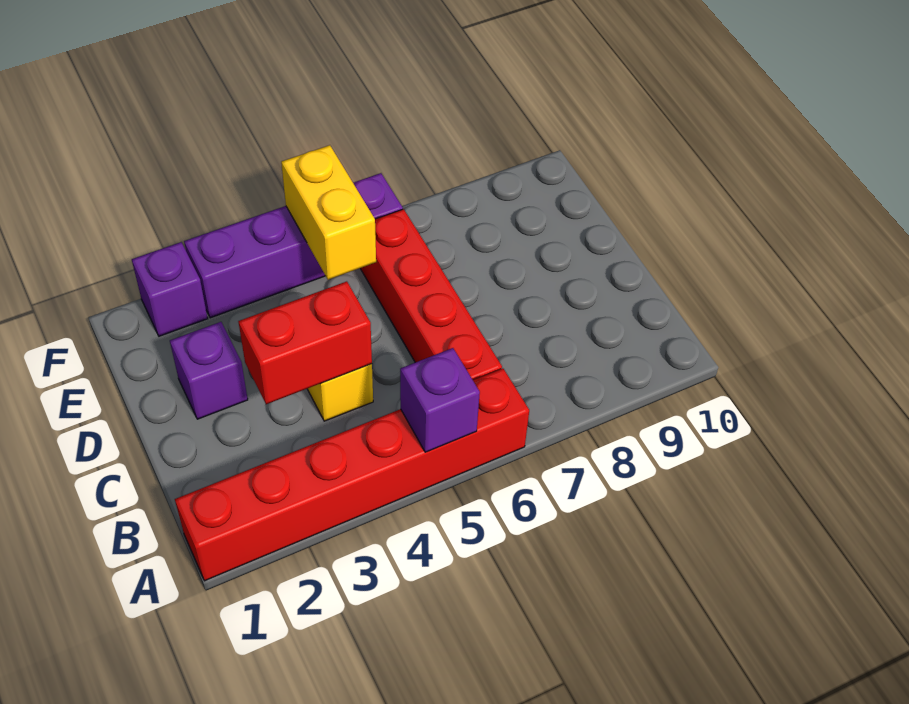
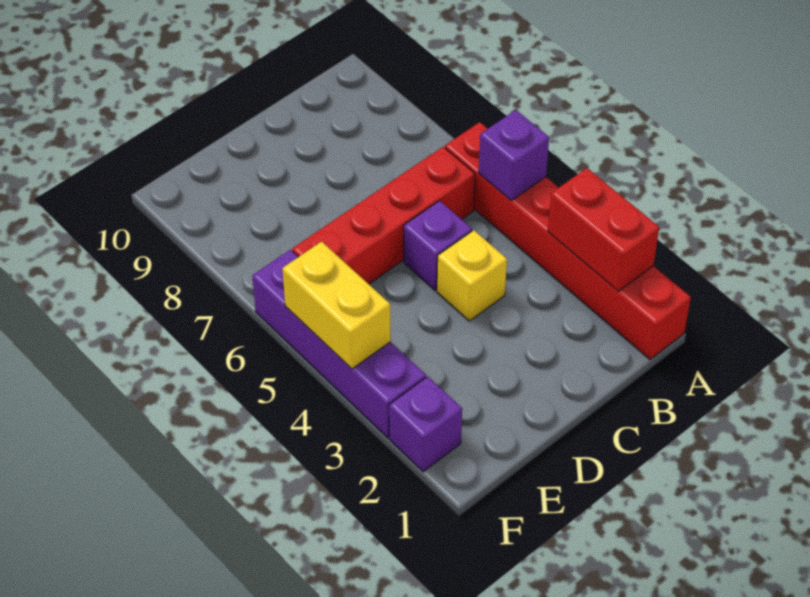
red 1x2 brick [238,281,372,404] -> red 1x2 brick moved to [548,168,659,291]
purple 1x1 brick [170,322,248,419] -> purple 1x1 brick moved to [404,201,472,290]
yellow 1x2 brick [281,145,376,280] -> yellow 1x2 brick turned to [282,242,391,369]

